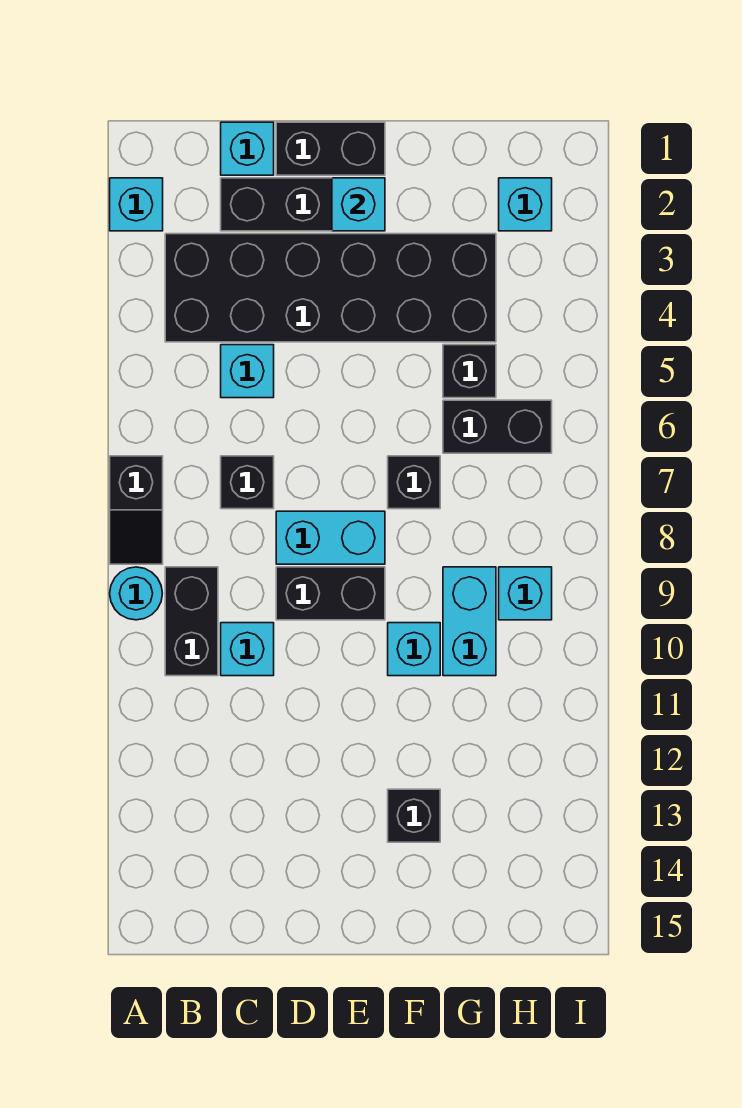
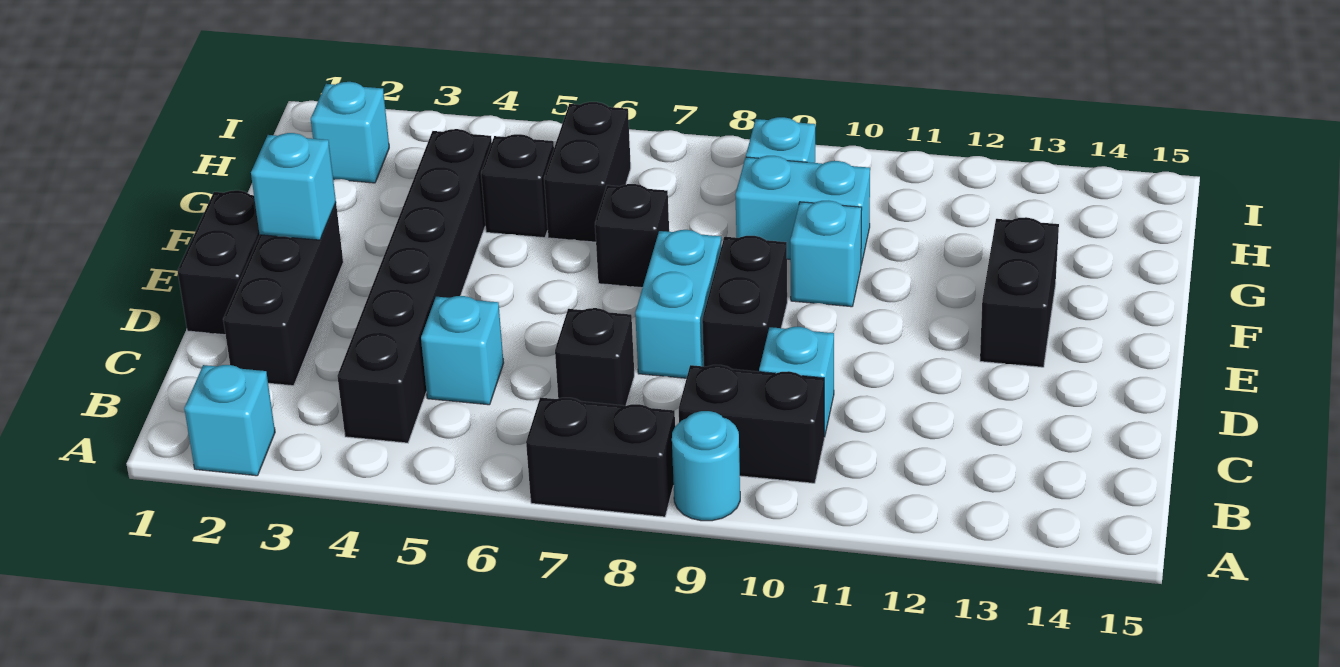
black 1x2 slope [110,456,163,564] -> black 1x2 brick [526,398,675,517]
black 2x6 brick [165,234,496,342] -> black 1x6 brick [337,129,492,443]
cyan 1x1 brick [221,122,274,175] -> none
black 1x1 brick [388,789,440,842] -> black 1x2 brick [980,217,1059,367]

